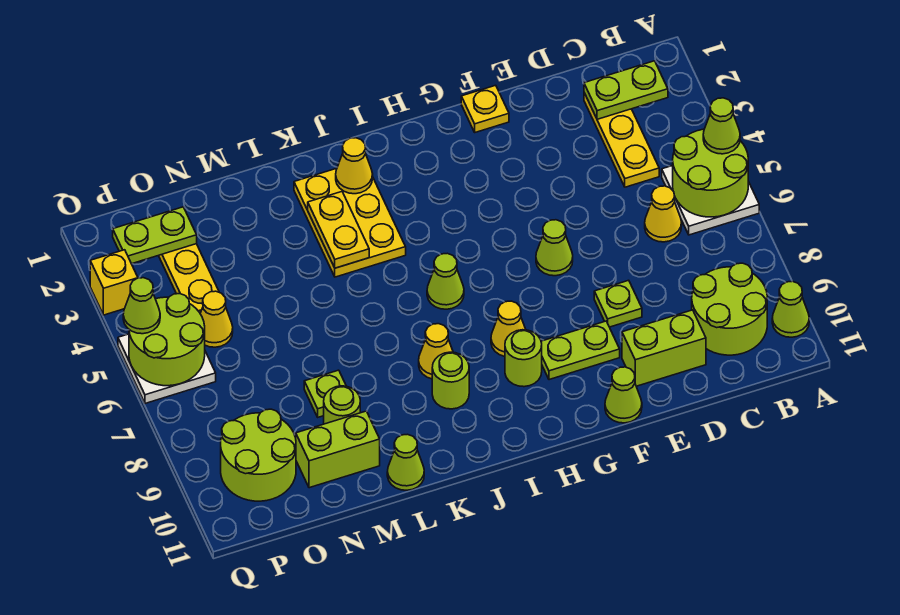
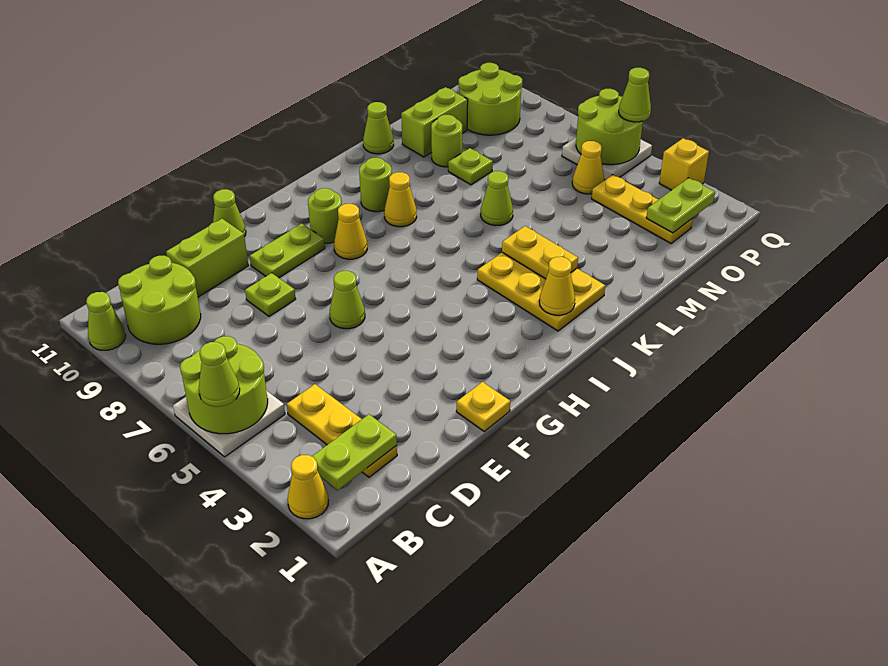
yellow 1x1 cone [645,186,682,242] -> yellow 1x1 cone moved to [288,455,328,519]
lime 1x1 cone [427,253,464,309] -> lime 1x1 cone moved to [481,171,513,226]

